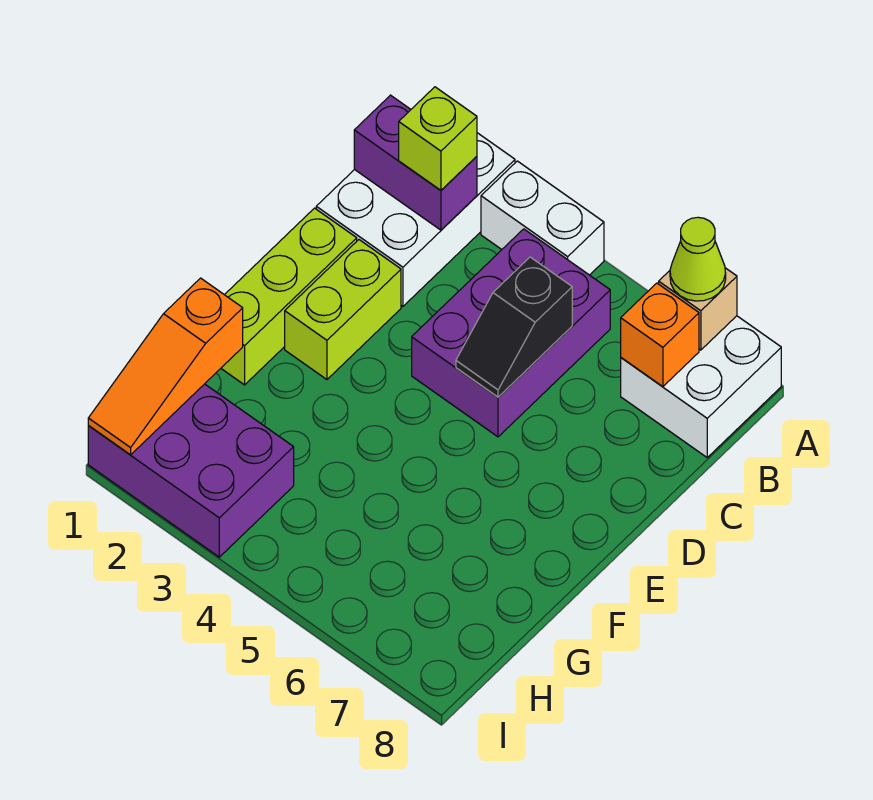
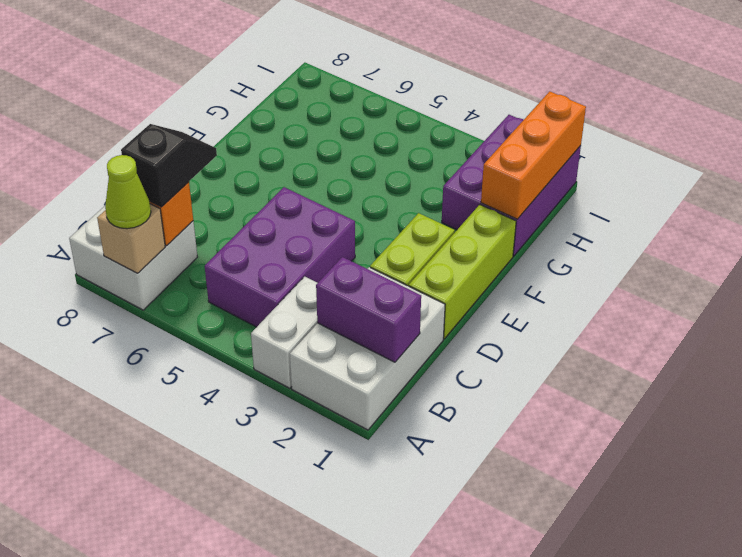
white 1x2 brick [481,161,604,275] -> white 1x2 brick turned to [251,277,317,388]
lime 1x1 brick [399,87,477,190] -> none
black 1x2 slope [456,257,572,397] -> black 1x2 slope moved to [121,124,217,207]
orange 1x3 slope [88,278,243,455] -> orange 1x3 brick [481,91,586,219]
purple 2x3 brick [88,384,294,557] -> purple 2x3 brick turned to [442,115,581,256]

